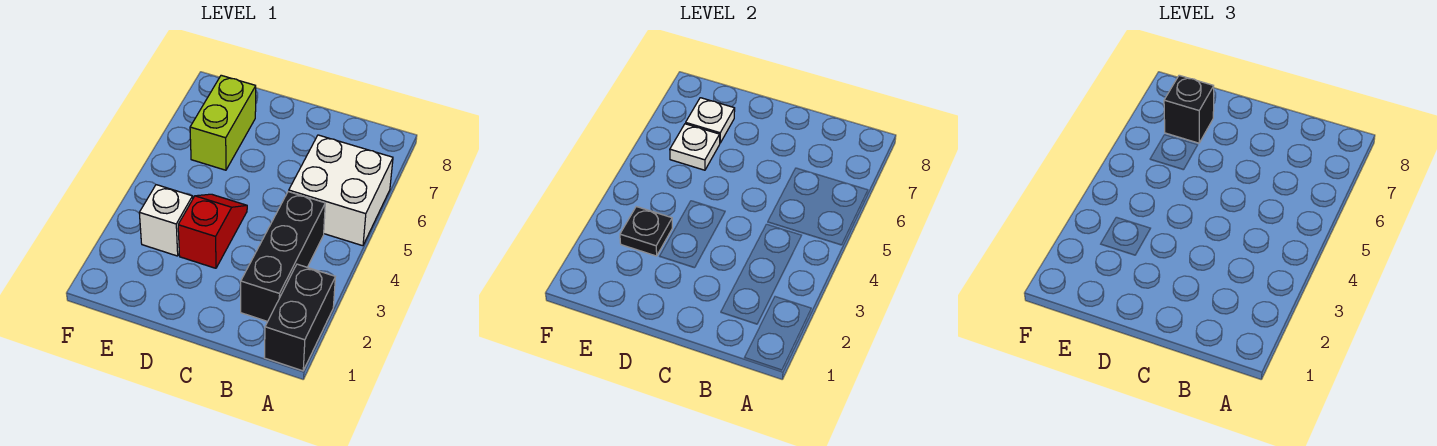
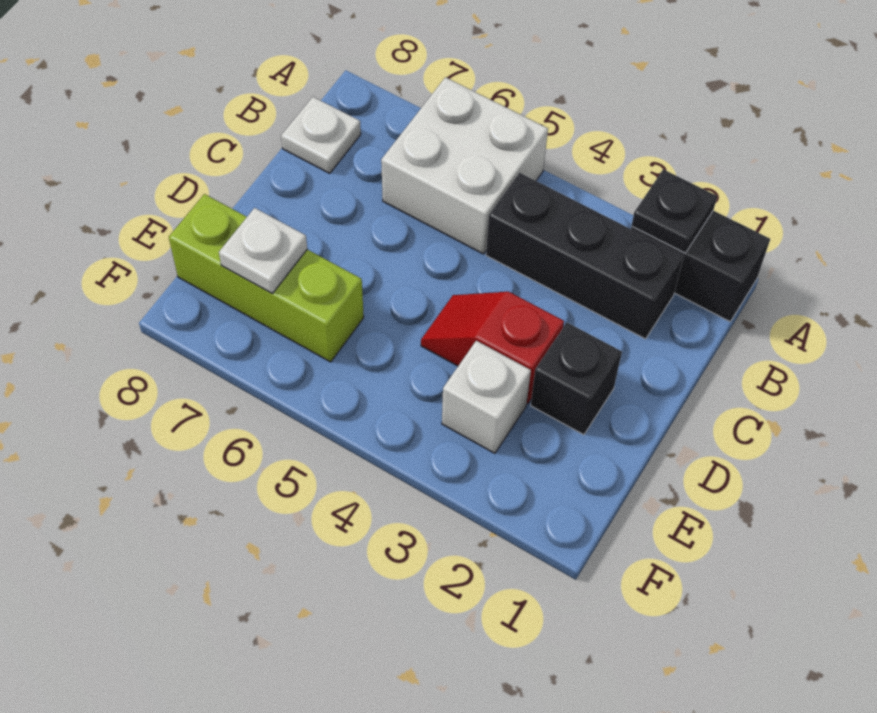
black 1x1 plate [620,207,672,256] -> black 1x1 plate moved to [632,169,717,253]
lime 1x2 brick [190,75,256,170] -> lime 1x3 brick [169,194,364,362]
white 1x1 plate [670,124,720,170] -> white 1x1 plate moved to [281,97,361,173]
black 1x1 brick [1164,75,1214,143] -> black 1x1 brick moved to [531,323,622,435]

